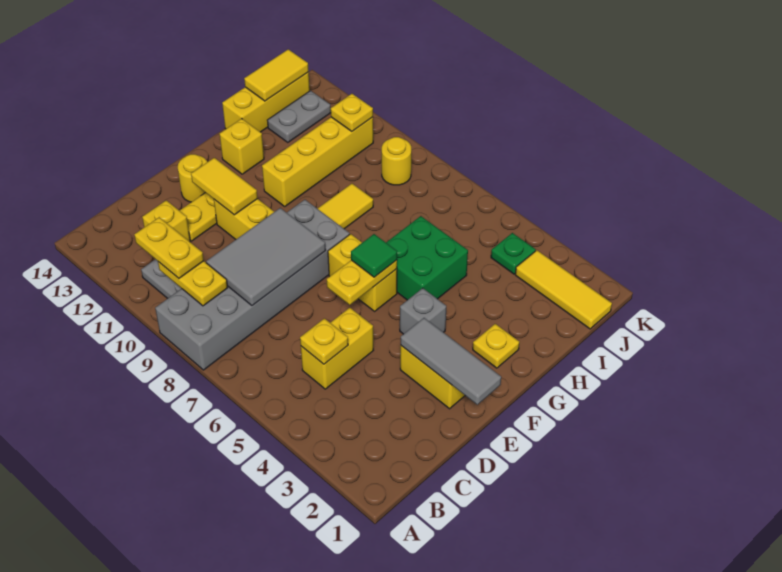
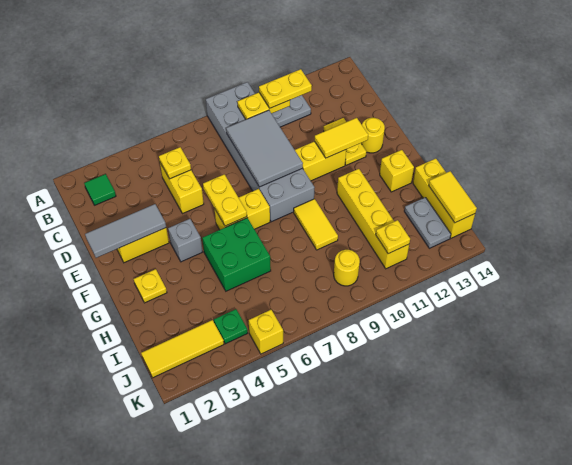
yellow 1x1 brick [142,200,190,242] -> yellow 1x1 brick moved to [249,310,283,354]
green 1x1 tile [351,234,397,277] -> green 1x1 tile moved to [84,174,116,205]

